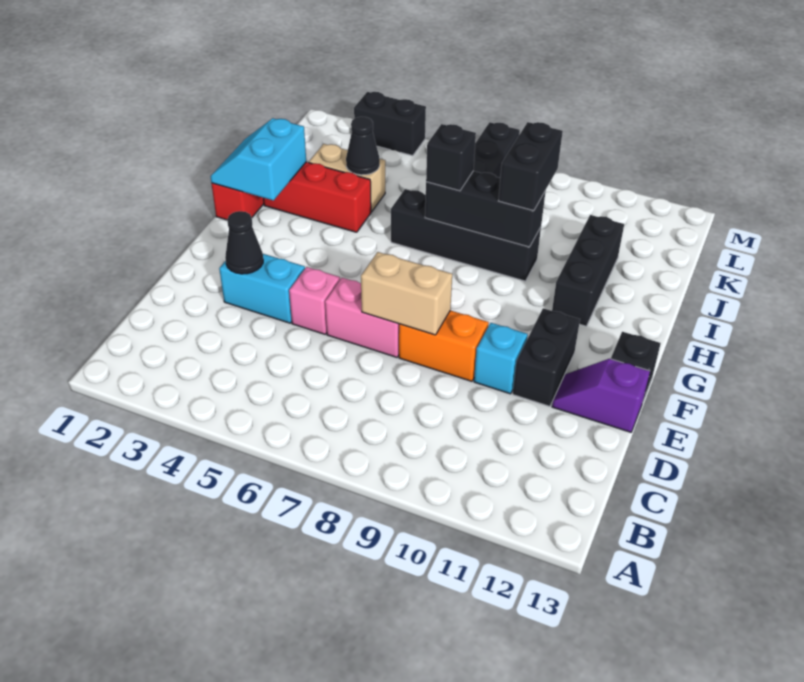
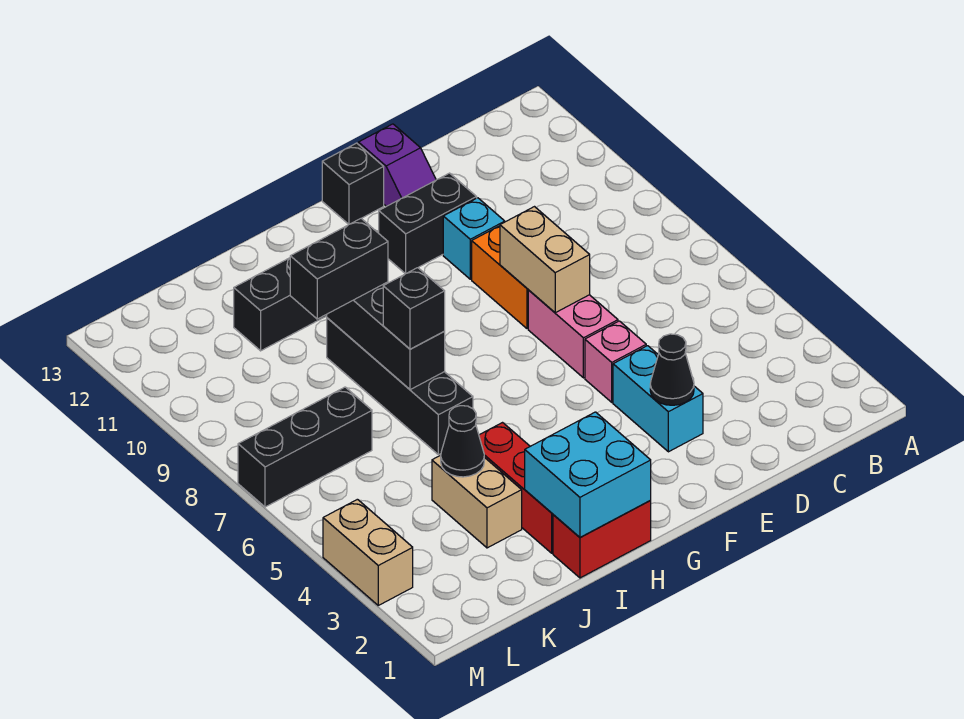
cyan 2x2 slope [210,118,306,200] -> cyan 2x2 brick [525,412,651,537]
black 1x2 brick [354,92,426,156] -> tan 1x2 brick [323,499,413,605]

